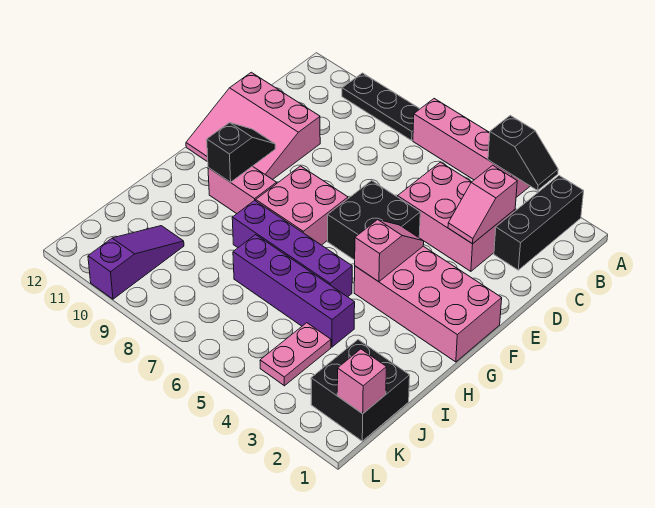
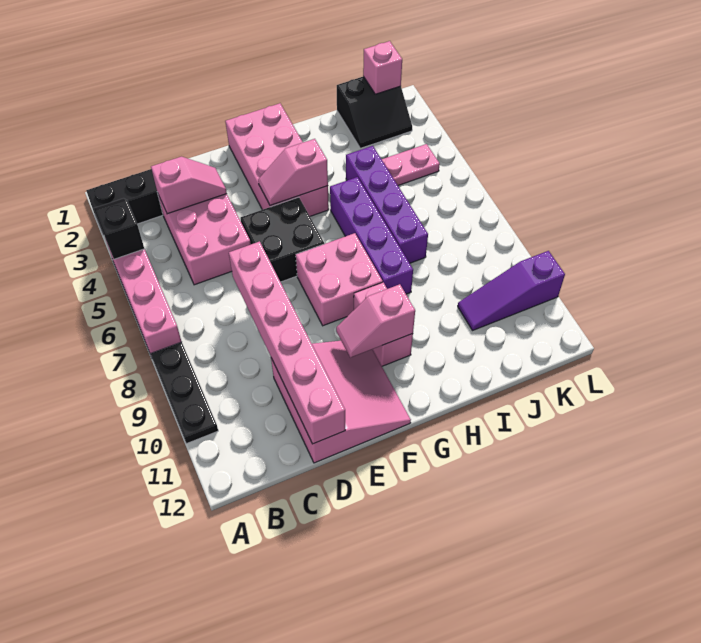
none -> pink 1x6 brick [229,241,345,444]
black 1x2 slope [207,123,275,182] -> pink 1x2 slope [336,284,415,358]
black 2x2 brick [311,340,410,441] -> black 2x2 slope [337,77,412,148]

